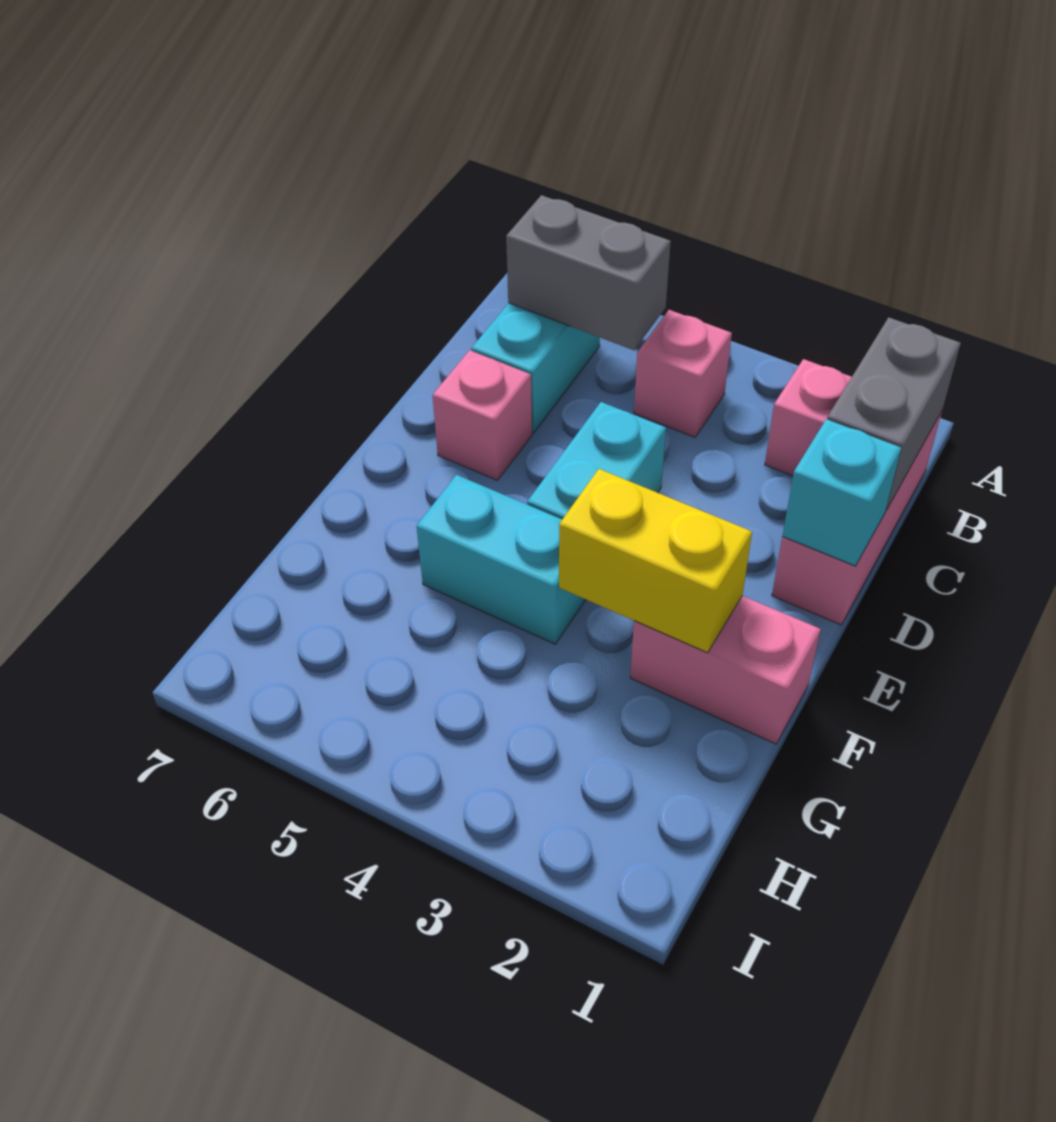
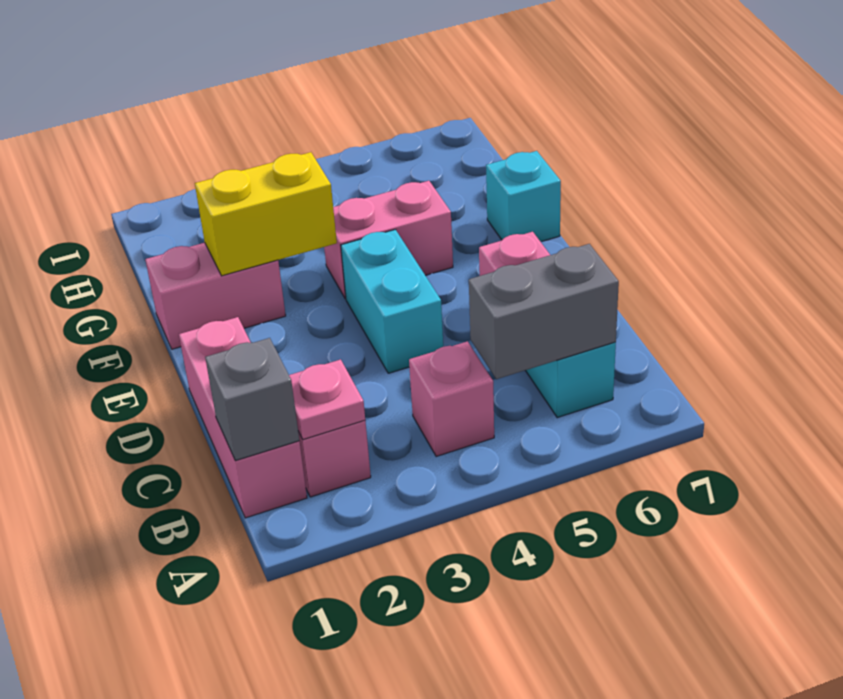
grey 1x2 brick [827,317,961,510] -> grey 1x1 brick [205,338,299,461]
none -> pink 1x1 plate [289,359,365,440]
cyan 1x1 brick [782,419,901,566] -> cyan 1x1 brick moved to [486,151,561,242]
cyan 1x2 brick [417,475,586,644] -> pink 1x2 brick [324,181,453,299]

